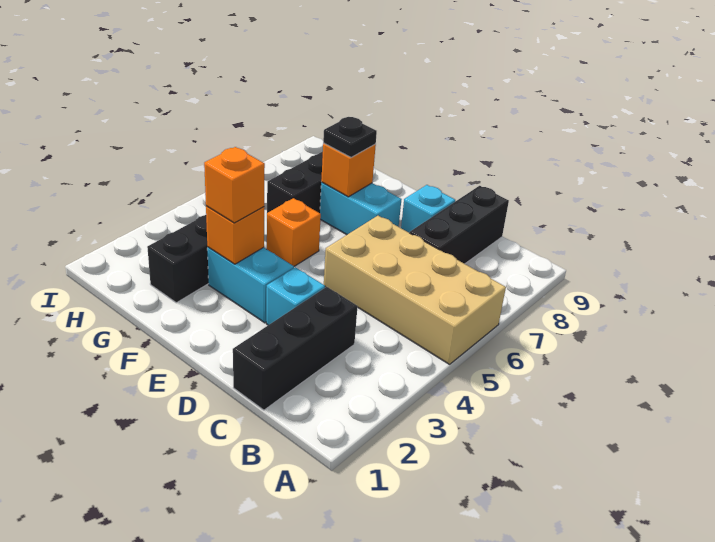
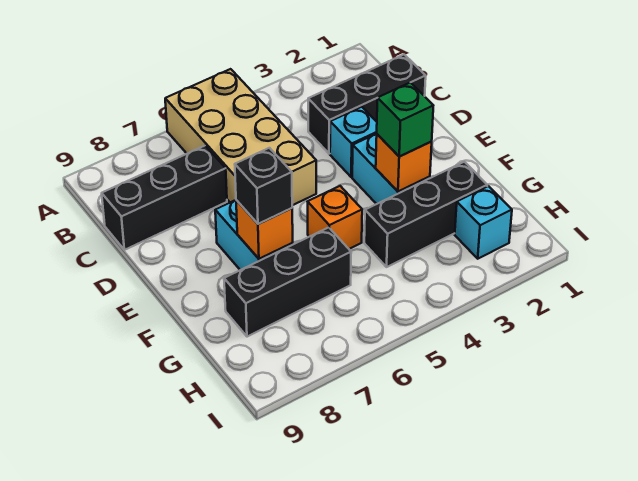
cyan 1x1 brick [401,185,455,233] -> cyan 1x1 brick moved to [455,186,512,259]
orange 1x1 brick [204,147,265,223] -> green 1x1 brick [377,83,433,157]
black 1x1 plate [323,117,377,158] -> black 1x1 brick [235,148,292,224]

